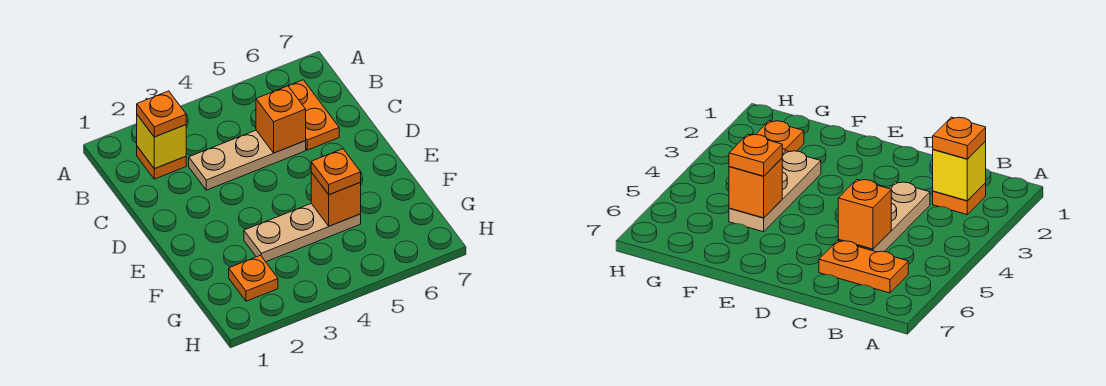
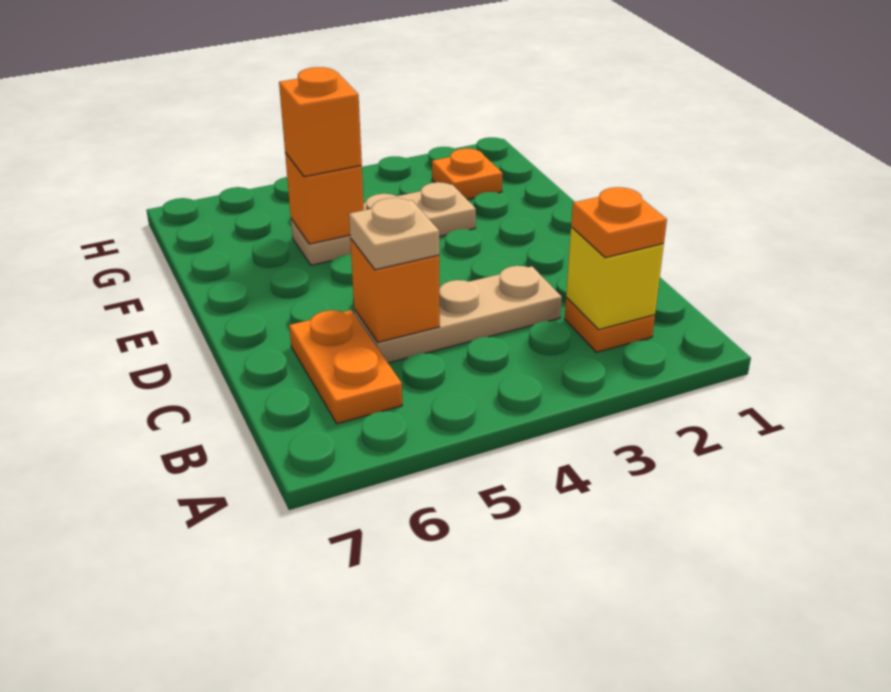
none -> tan 1x1 plate [349,198,439,270]
orange 1x1 plate [311,149,361,195] -> orange 1x1 brick [279,67,362,177]

